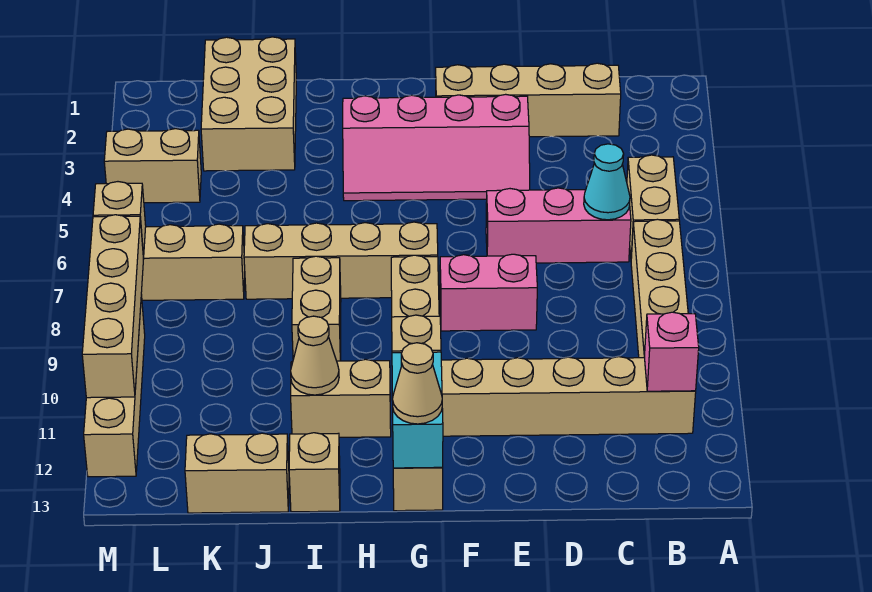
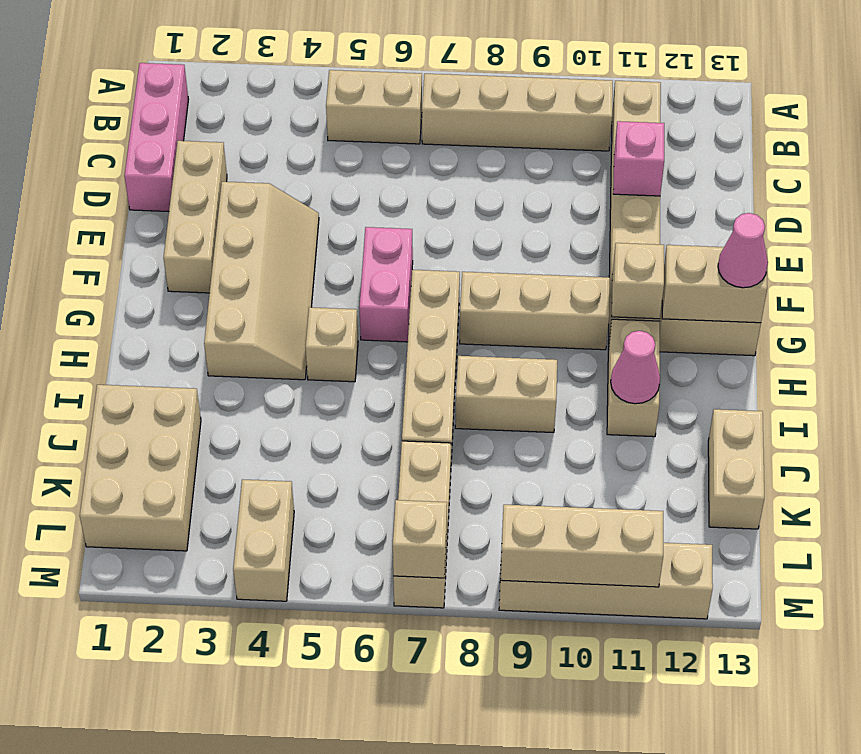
pink 1x1 brick [644,312,699,391] -> pink 1x1 brick moved to [613,121,664,196]
tan 1x4 brick [436,63,621,137] -> tan 1x3 brick [164,141,227,293]
pink 1x3 brick [486,188,631,263] -> pink 1x3 brick moved to [124,63,188,212]
cyan 1x1 cone [584,144,630,220] -> none
pink 2x4 slope [343,94,530,201] -> tan 2x4 slope [204,182,319,380]
pink 1x2 brick [440,254,537,331] -> pink 1x2 brick moved to [359,227,413,342]
cyan 1x2 brick [392,352,443,468] -> tan 1x2 brick [662,245,767,323]
tan 1x1 cone [392,343,442,424] -> pink 1x1 cone [718,213,768,288]
tan 1x1 cone [291,316,339,395] -> pink 1x1 cone [611,331,660,404]
tan 1x1 brick [289,433,340,512] -> tan 1x1 brick moved to [306,307,358,382]
tan 2x3 brick [201,37,296,171] -> tan 2x3 brick turned to [80,385,201,551]
tan 1x4 brick [82,215,144,398] -> tan 1x3 brick [500,505,663,587]

